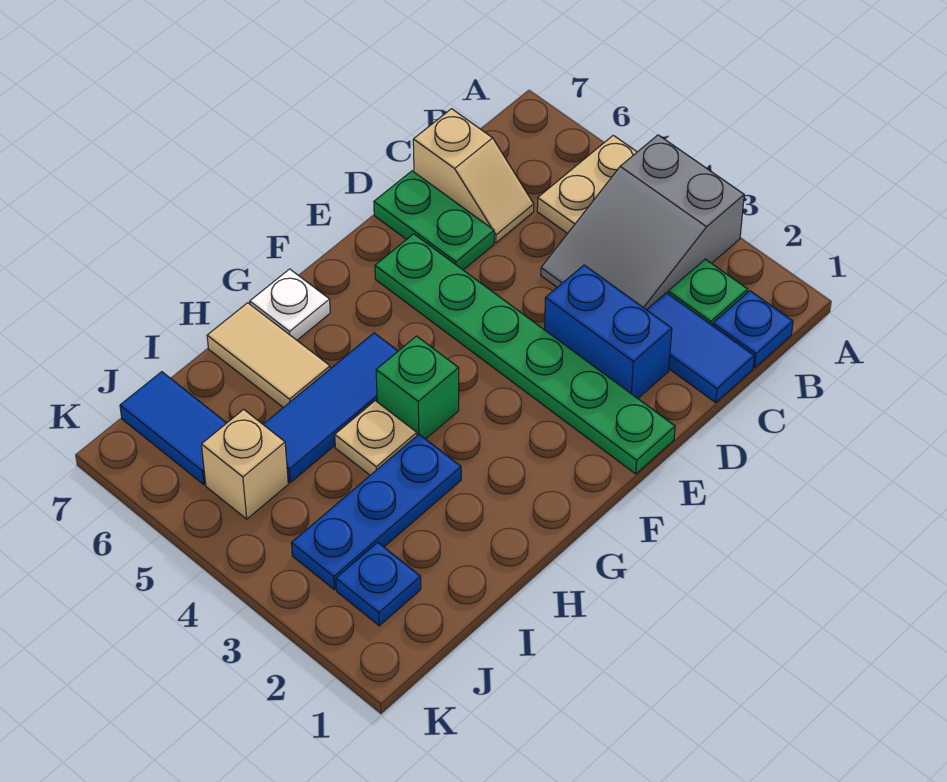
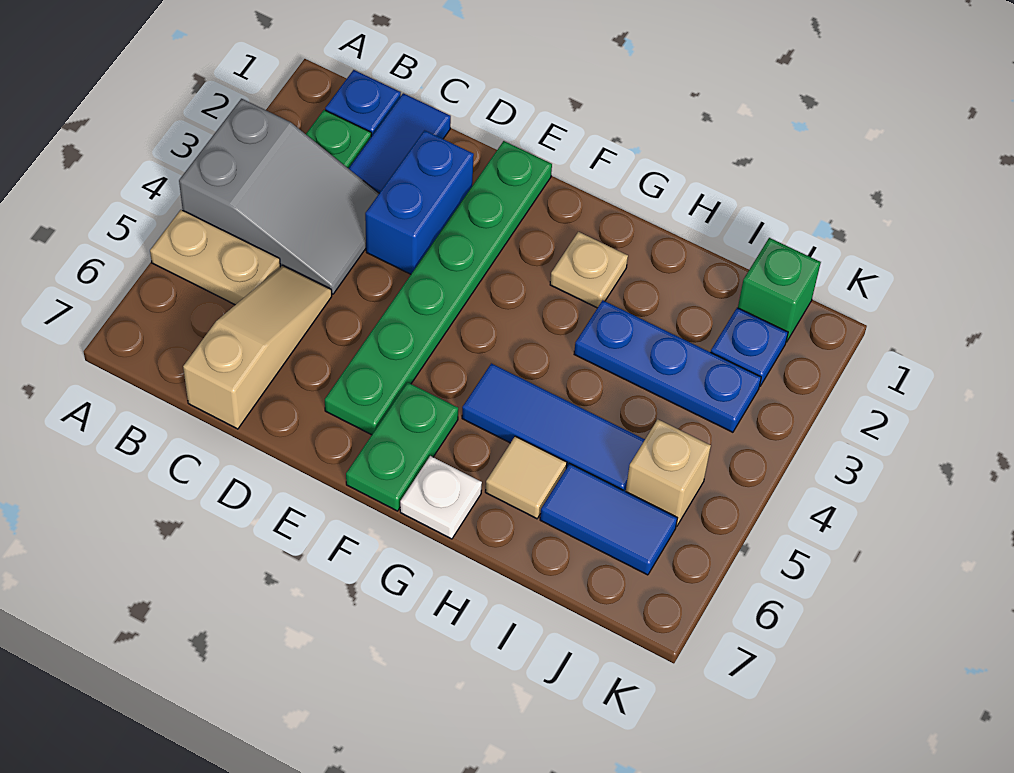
tan 1x2 slope [413,109,534,243] -> tan 1x3 slope [183,265,332,429]
green 1x2 plate [374,171,494,270] -> green 1x2 plate moved to [346,383,458,511]
green 1x1 brick [376,336,459,439] -> green 1x1 brick moved to [738,238,821,342]
tan 1x1 plate [335,401,417,475] -> tan 1x1 plate moved to [550,232,628,308]
tan 1x2 tile [207,303,330,408] -> tan 1x1 tile [485,436,567,519]
blue 1x2 tile [120,372,226,485] -> blue 1x2 tile turned to [540,464,677,575]

